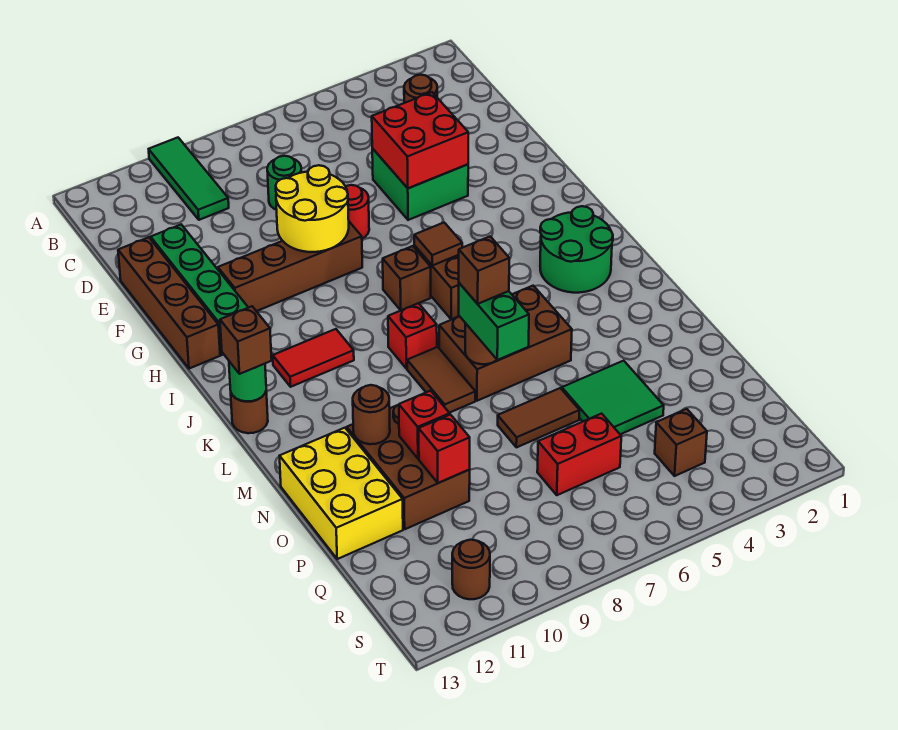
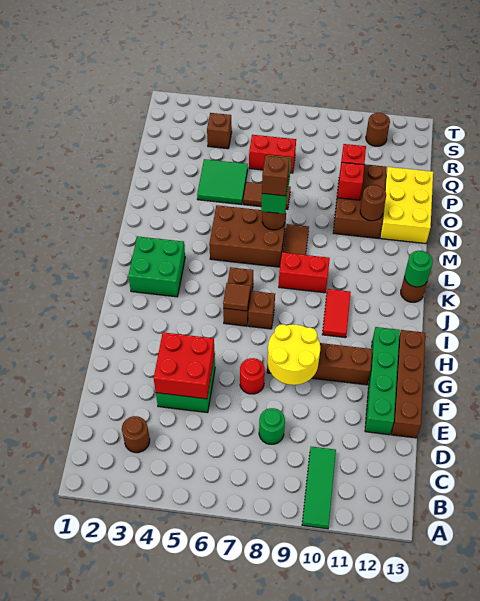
green 2x2 round brick [540,206,613,293] -> green 2x2 brick [128,236,185,297]
red 1x2 tile [273,329,354,387] -> red 1x2 tile turned to [322,289,351,338]
red 1x1 brick [388,303,437,369] -> red 1x2 brick [279,252,330,293]
brown 1x1 brick [220,306,272,374] -> none

